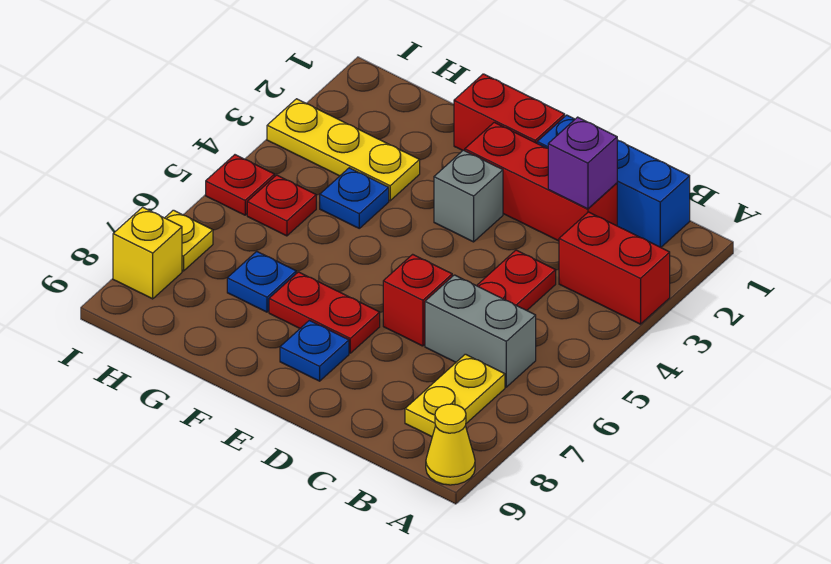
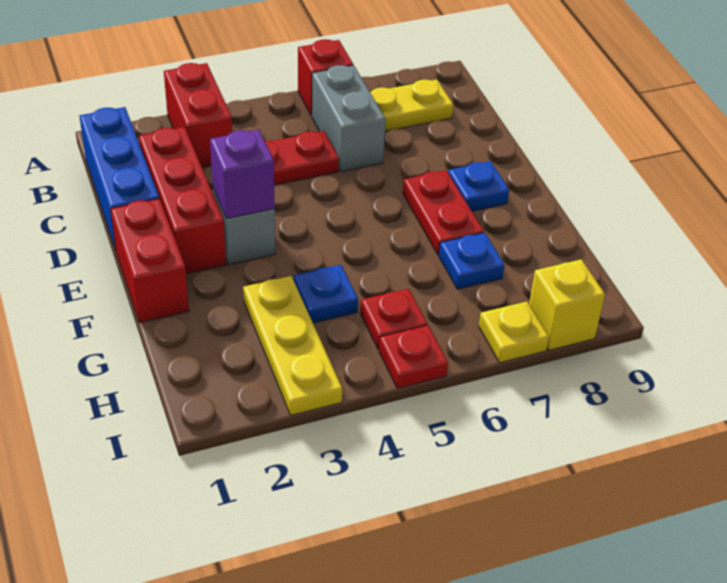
yellow 1x1 cone [426,404,475,485] -> none
purple 1x1 brick [548,117,617,209] -> purple 1x1 brick moved to [210,130,275,219]
red 1x1 brick [383,254,452,346] -> red 1x1 brick moved to [298,39,353,116]

